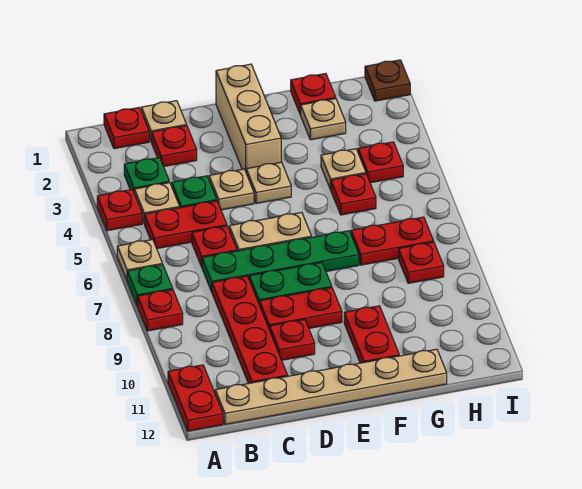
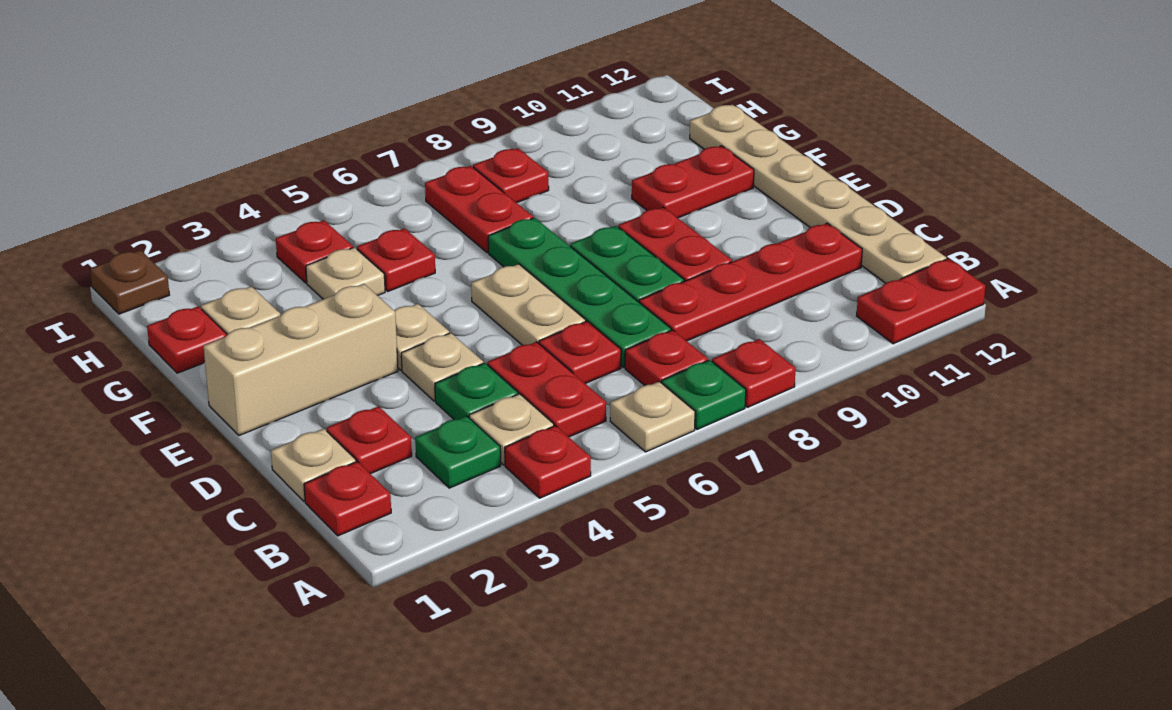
red 1x1 plate [270,319,315,360] -> red 1x1 plate moved to [625,330,708,386]

